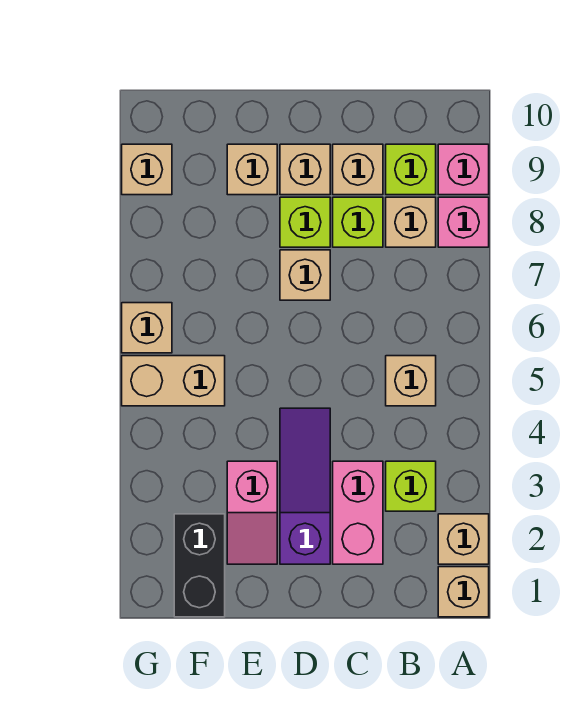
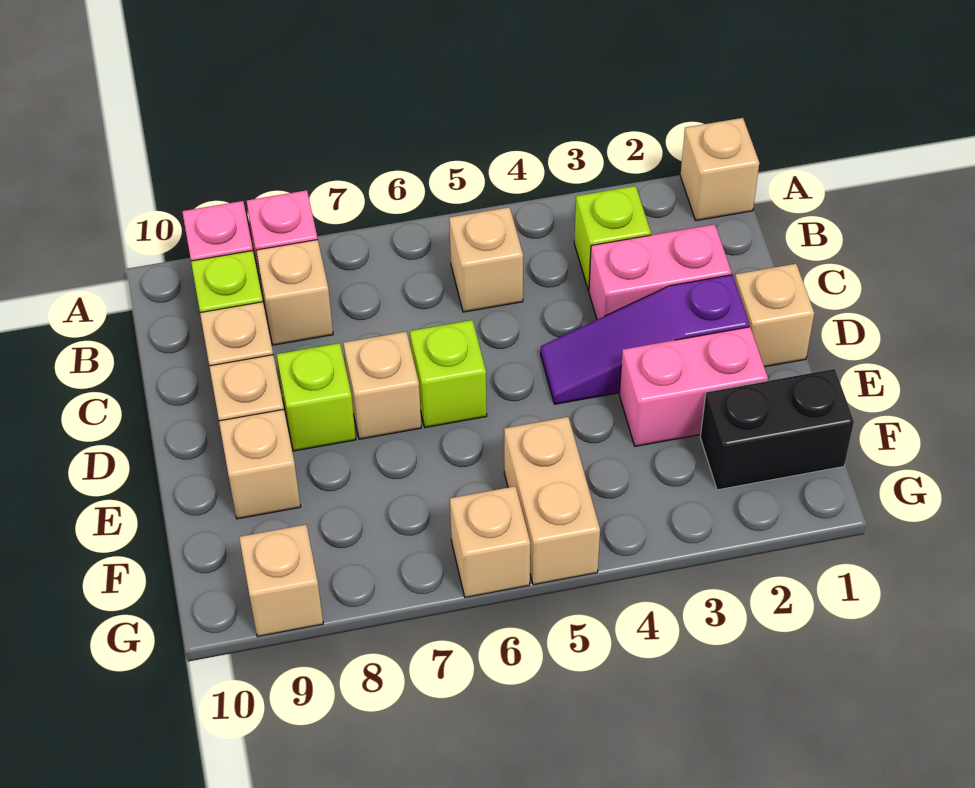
tan 1x1 brick [438,514,489,564] -> tan 1x1 brick moved to [735,264,814,367]
lime 1x1 brick [333,197,383,247] -> lime 1x1 brick moved to [410,320,487,428]
pink 1x2 slope [227,461,277,564] -> pink 1x2 brick [619,327,768,446]

